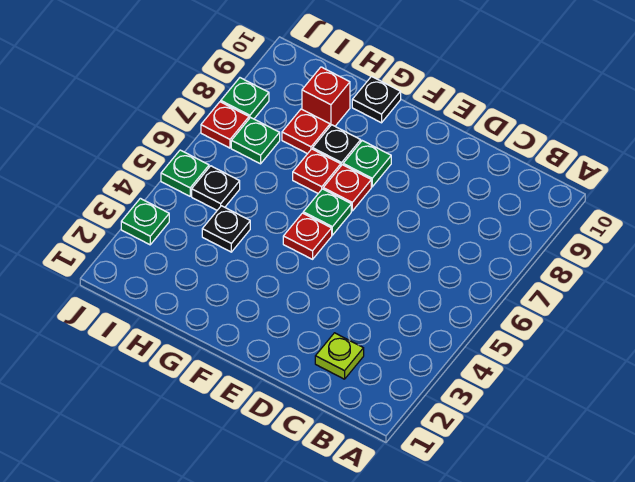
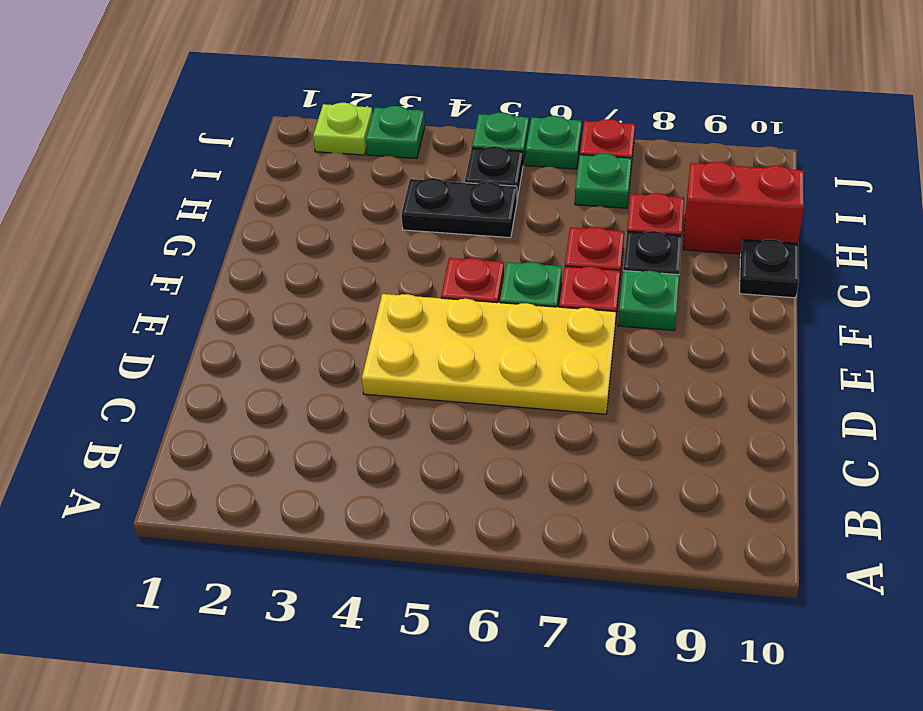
lime 1x1 plate [315,333,364,379] -> lime 1x1 plate moved to [313,103,373,155]
none -> yellow 2x4 plate [362,294,616,414]
black 1x1 plate [202,206,250,252] -> black 1x2 plate [402,178,517,238]
red 1x1 brick [302,67,350,126] -> red 1x2 brick [683,162,804,254]
green 1x1 plate [221,78,269,119] -> green 1x1 plate moved to [526,116,582,169]

